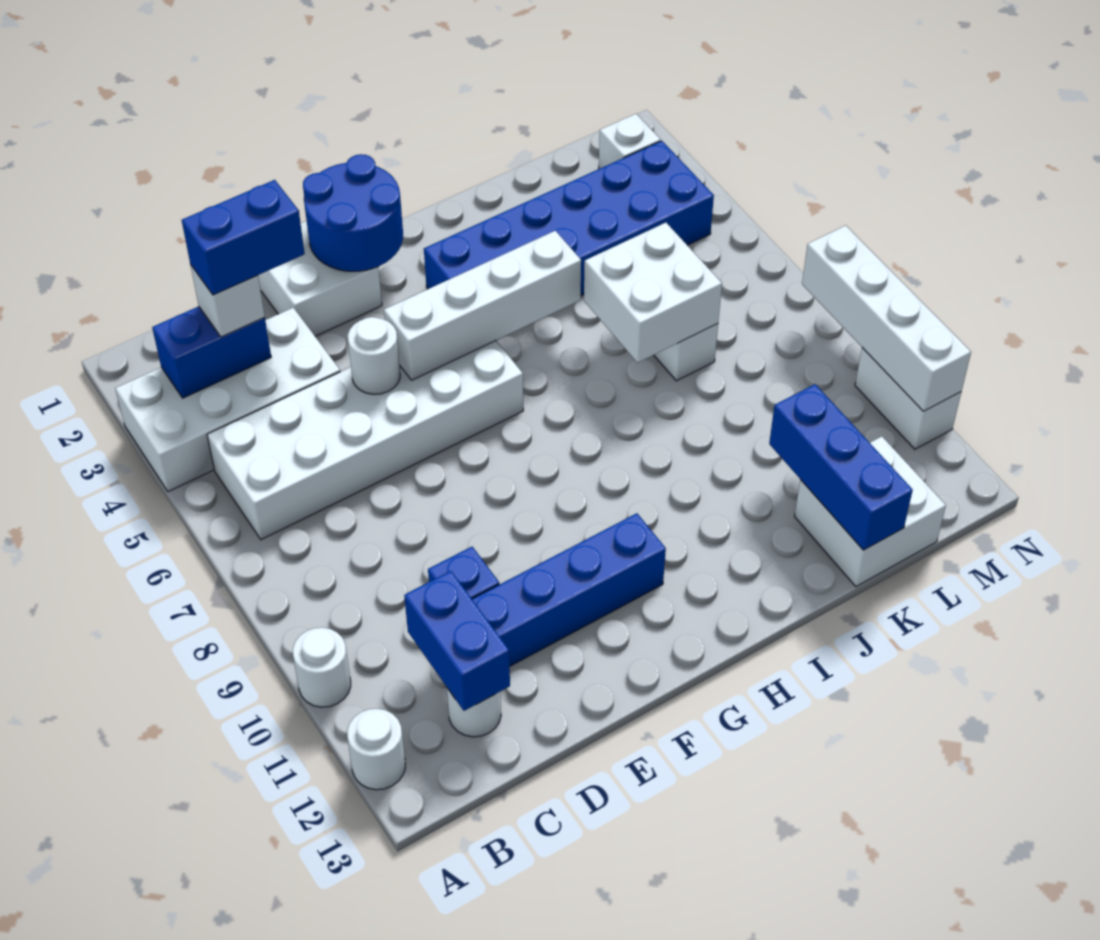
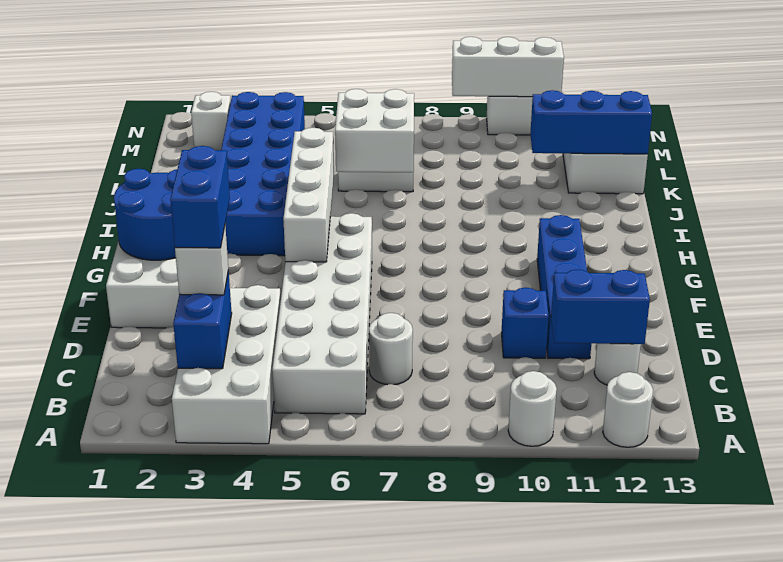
white 1x1 round brick [348,317,400,394] -> white 1x1 round brick moved to [369,313,413,385]
white 1x4 brick [802,225,971,411] -> white 1x3 brick [452,37,564,97]

